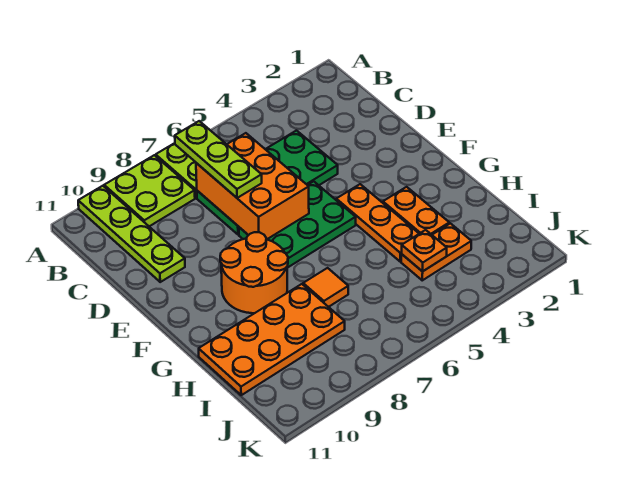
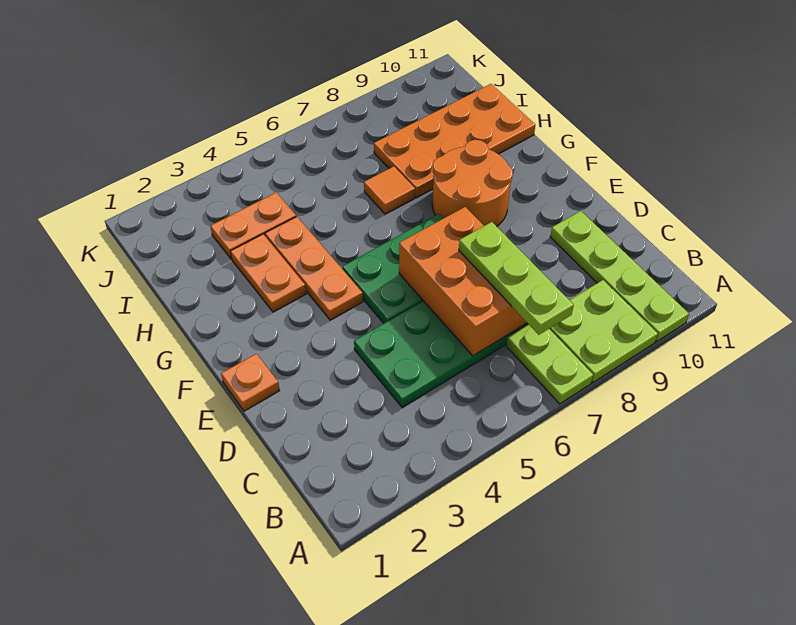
orange 1x1 plate [402,230,447,272] -> orange 1x1 plate moved to [221,354,280,411]

